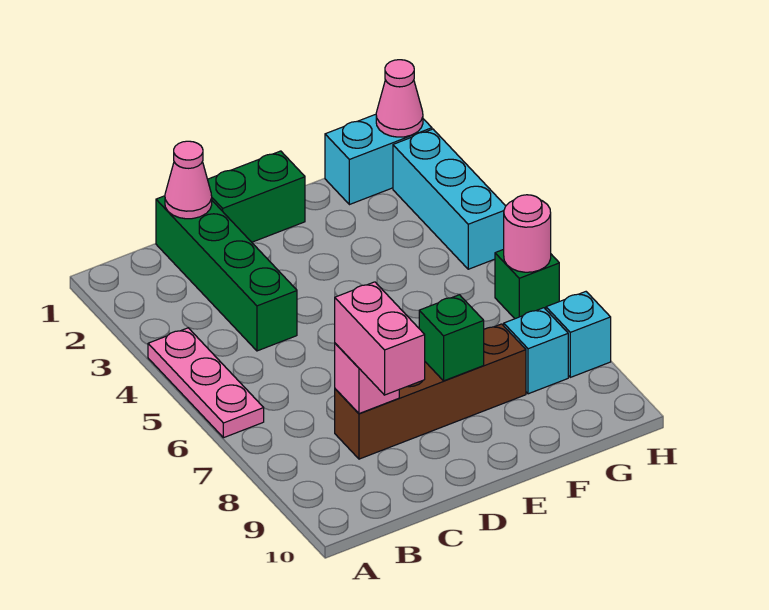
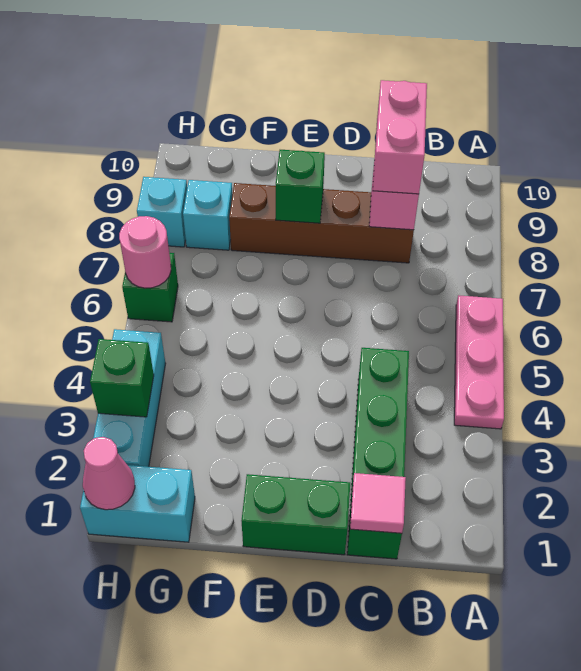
pink 1x1 cone [165,141,212,219] -> pink 1x1 tile [350,473,406,533]
none -> green 1x1 brick [90,339,154,417]

